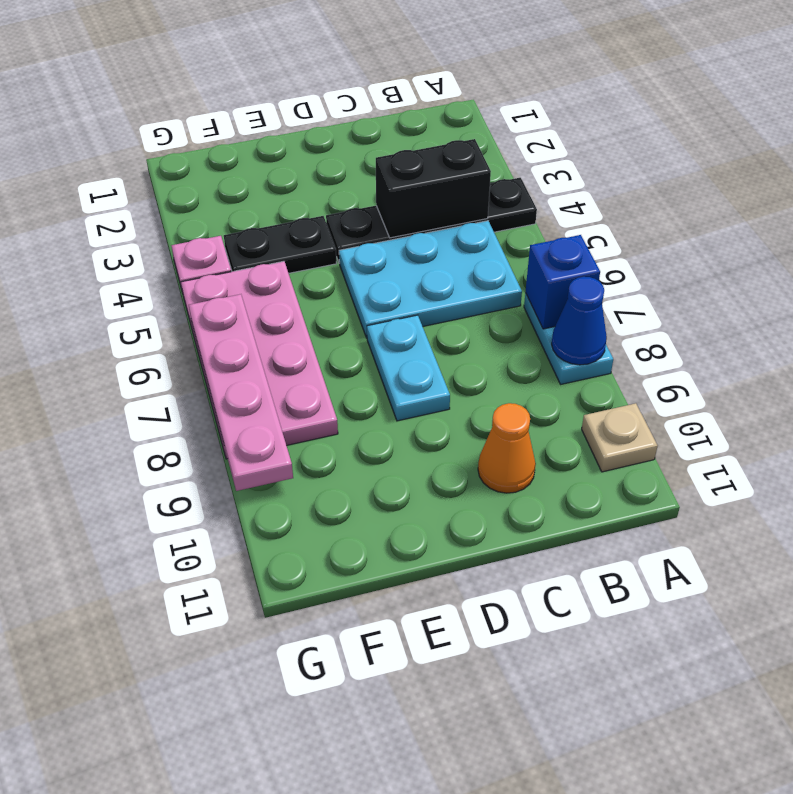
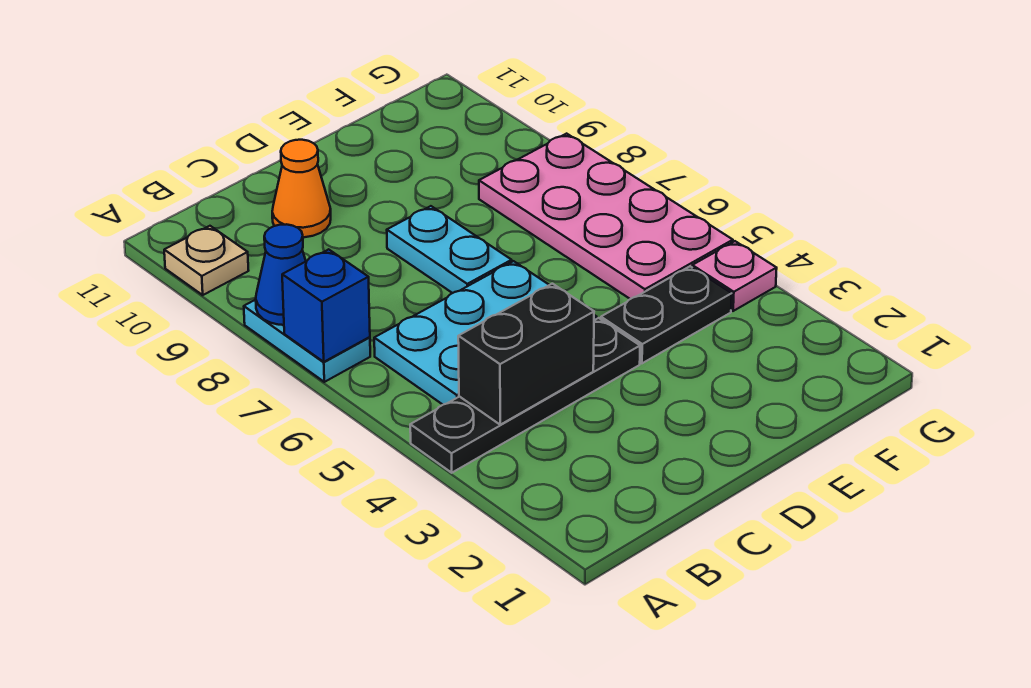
pink 1x4 plate [189,294,293,491] -> none

